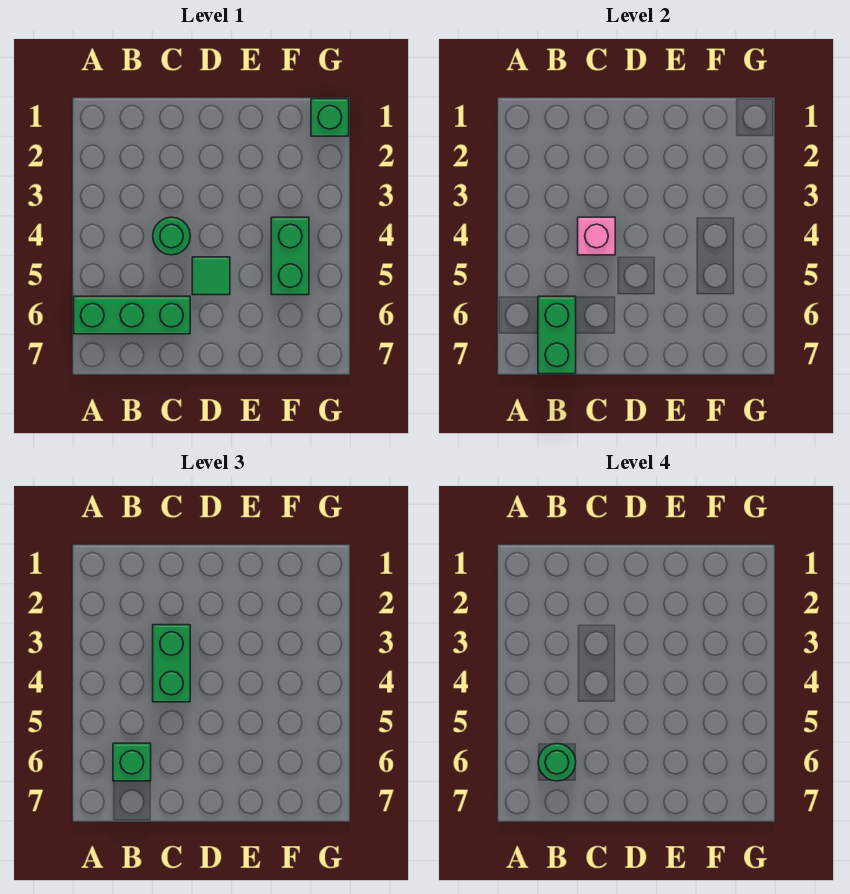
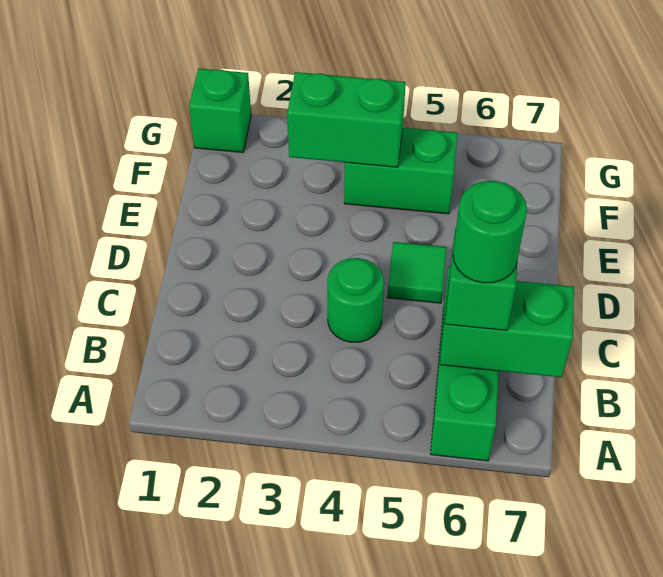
green 1x2 brick [153,625,190,702] -> green 1x2 brick moved to [287,72,406,167]
pink 1x1 brick [578,217,615,255] -> none

